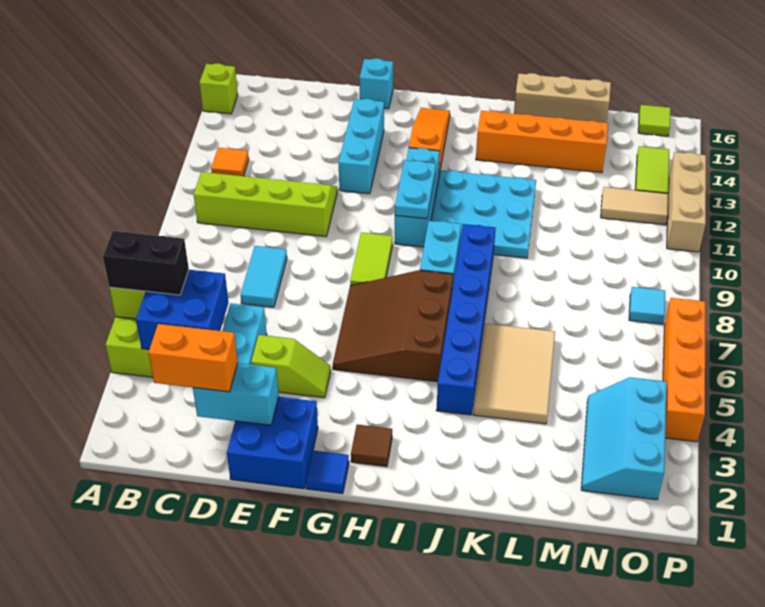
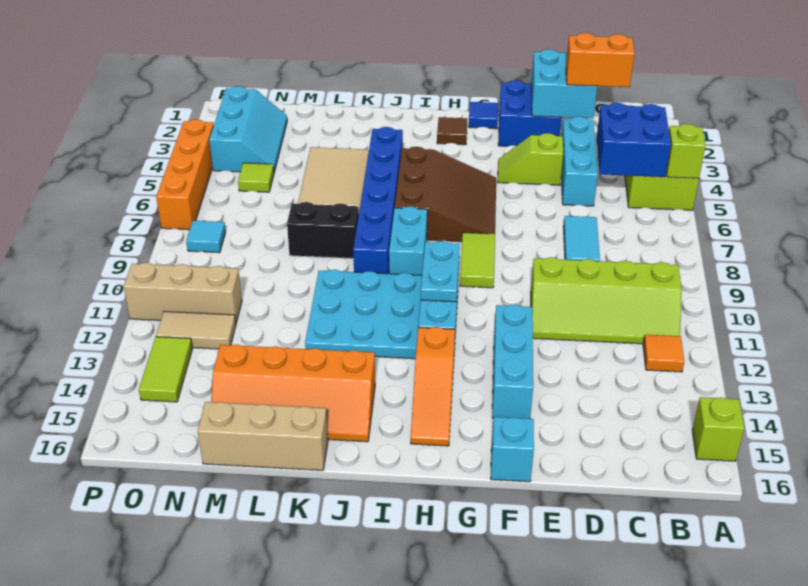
black 1x2 brick [103,231,189,295] -> black 1x2 brick moved to [287,202,359,259]
cyan 1x2 brick [193,363,279,425] -> cyan 2x2 brick [531,49,597,118]
lime 1x1 tile [638,105,671,136] -> lime 1x1 tile moved to [238,163,274,192]
tan 1x3 brick [667,152,706,252] -> tan 1x3 brick turned to [123,263,242,323]

